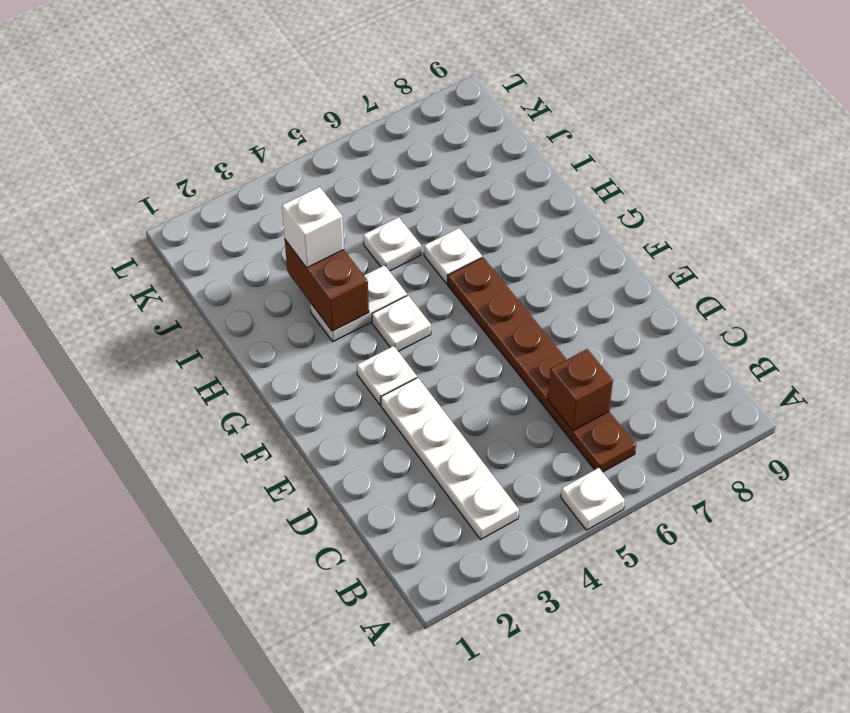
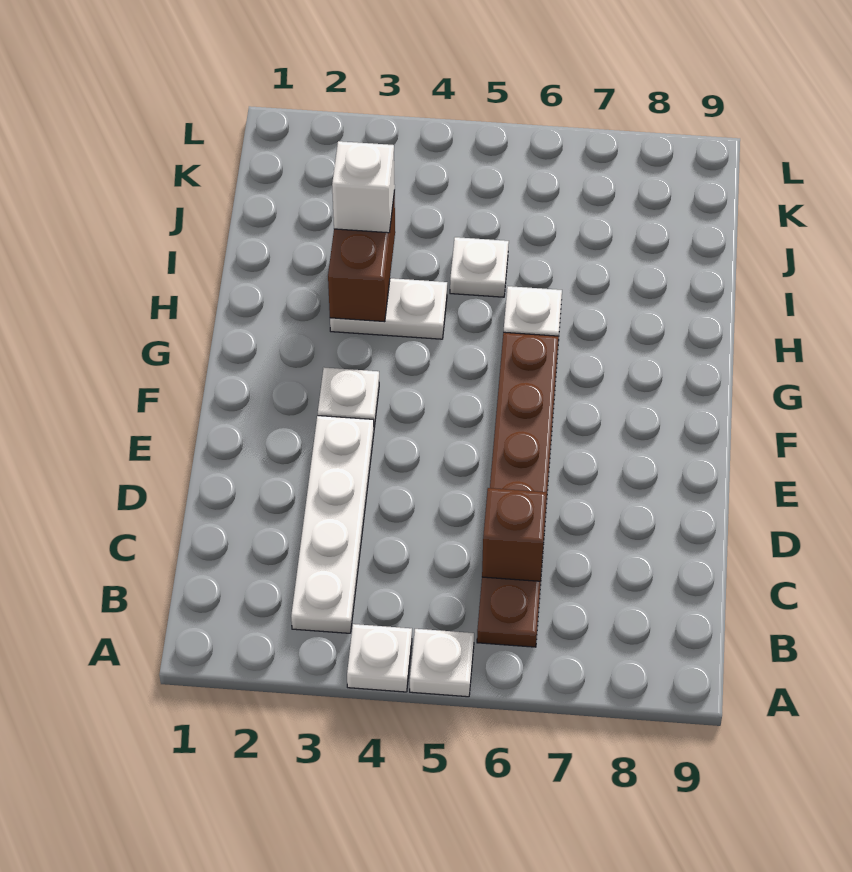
white 1x1 plate [372,296,431,351] -> white 1x1 plate moved to [347,624,412,692]

